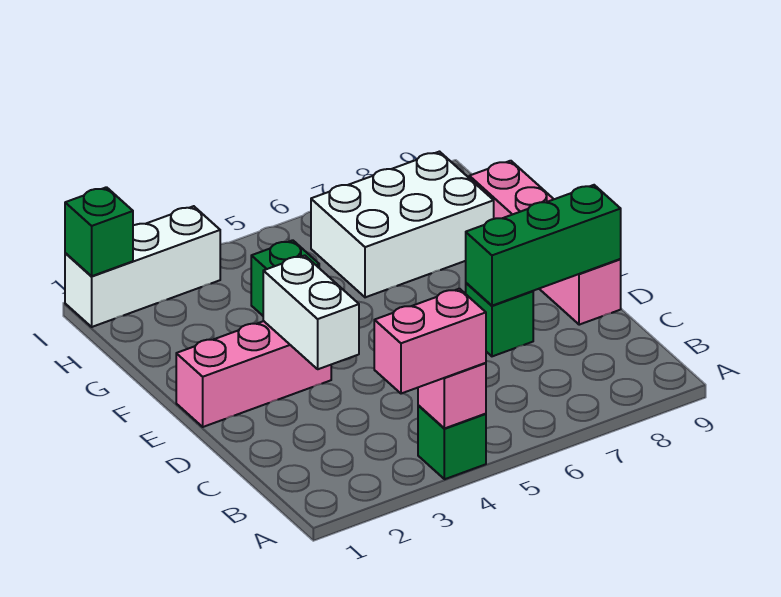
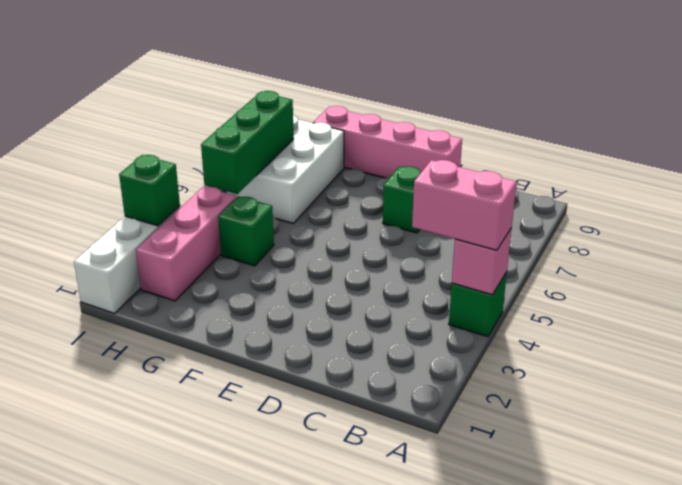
pink 1x2 brick [374,289,486,394] -> pink 1x2 brick turned to [412,160,516,250]
white 1x2 brick [263,255,359,369] -> none
green 1x3 brick [466,185,621,306] -> green 1x3 brick moved to [201,91,294,194]
pink 1x3 brick [176,321,331,427] -> pink 1x3 brick moved to [136,187,237,301]
green 1x1 brick [65,187,133,276] -> green 1x1 brick moved to [119,155,180,226]

